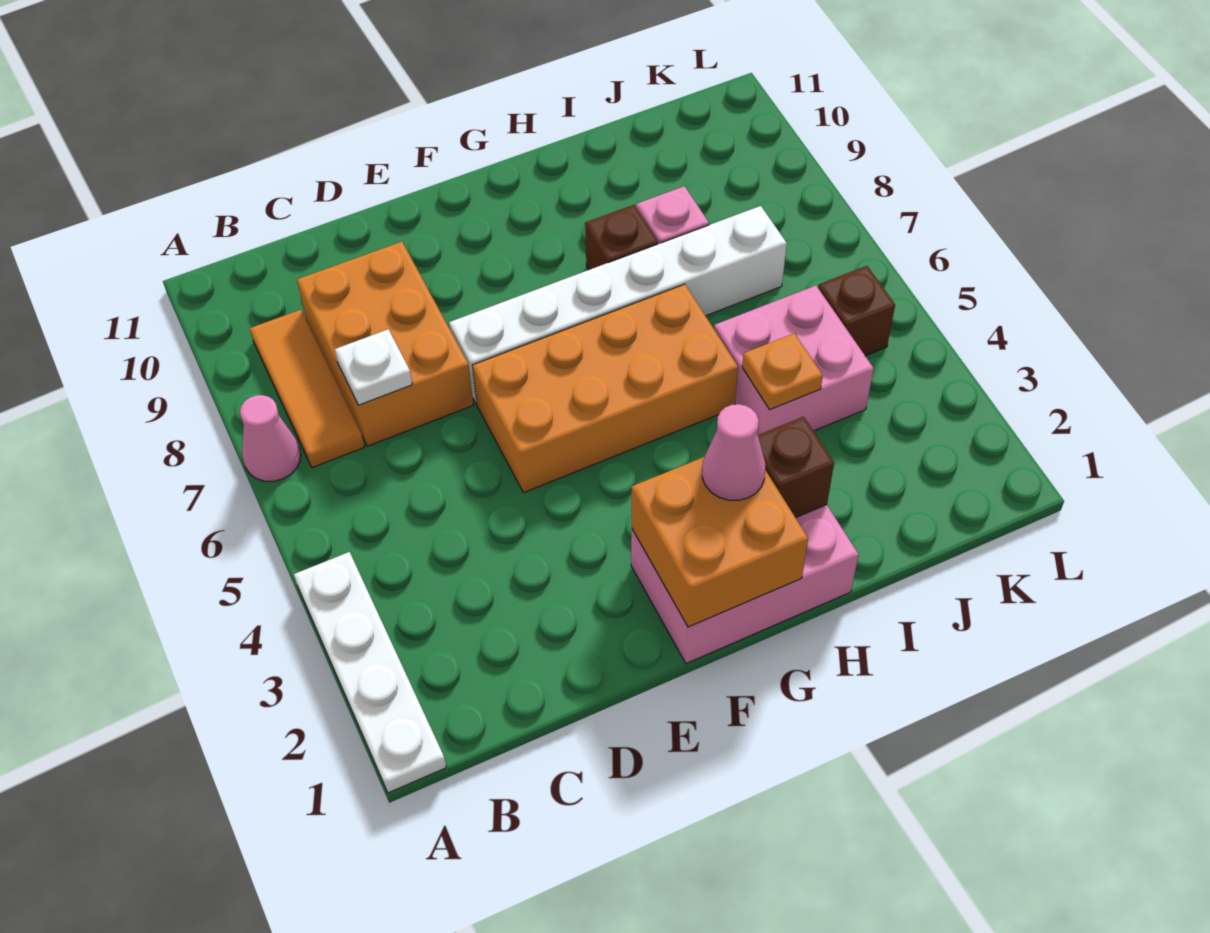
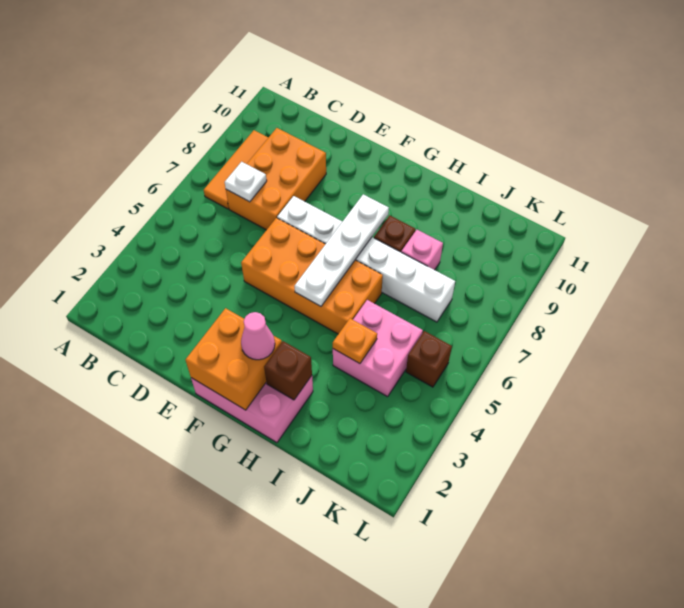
white 1x4 plate [294,552,446,793] -> white 1x4 plate moved to [294,194,389,306]
pink 1x1 cone [240,395,301,481] -> none

